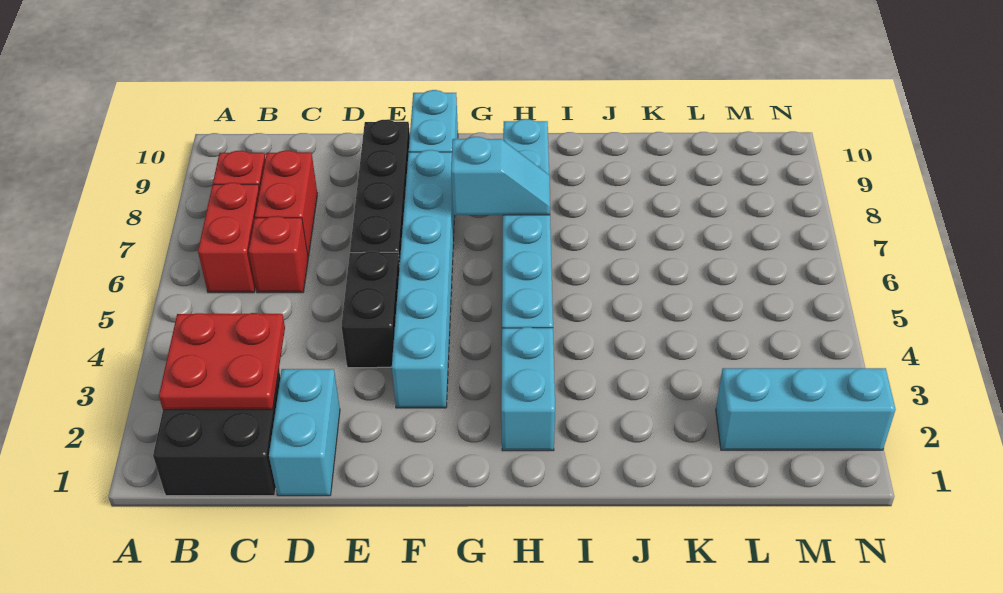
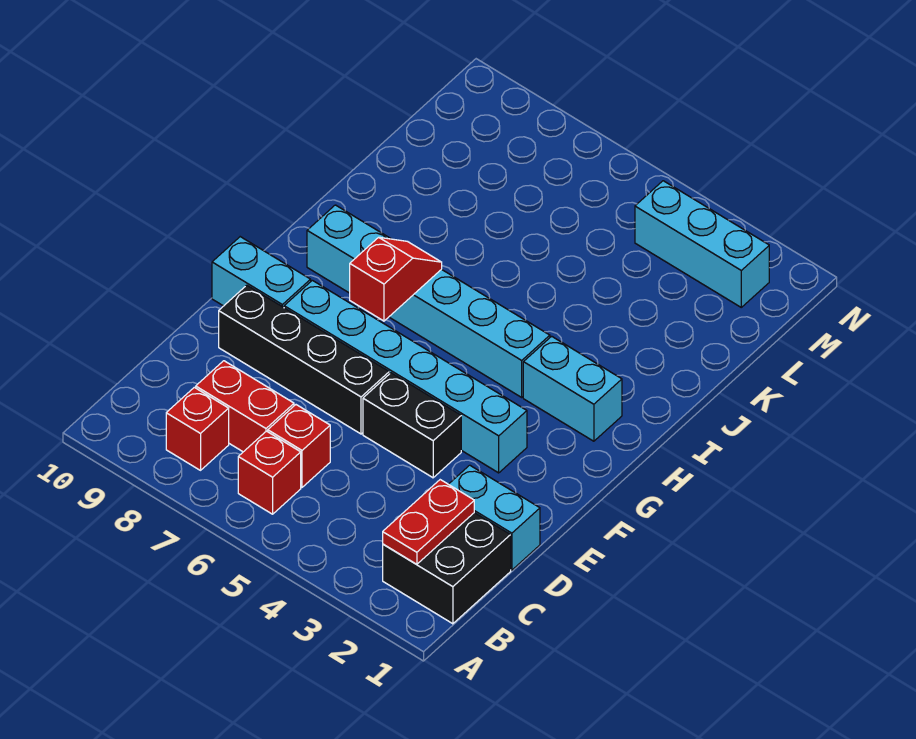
red 2x2 plate [159,313,285,410] -> red 1x2 plate [383,480,474,564]
red 1x2 brick [198,183,260,293] -> red 1x1 brick [238,431,301,514]
cyan 1x2 slope [451,137,550,215] -> red 1x2 slope [350,237,442,321]
cyan 1x3 brick [716,368,896,450] -> cyan 1x3 brick turned to [635,181,769,307]

